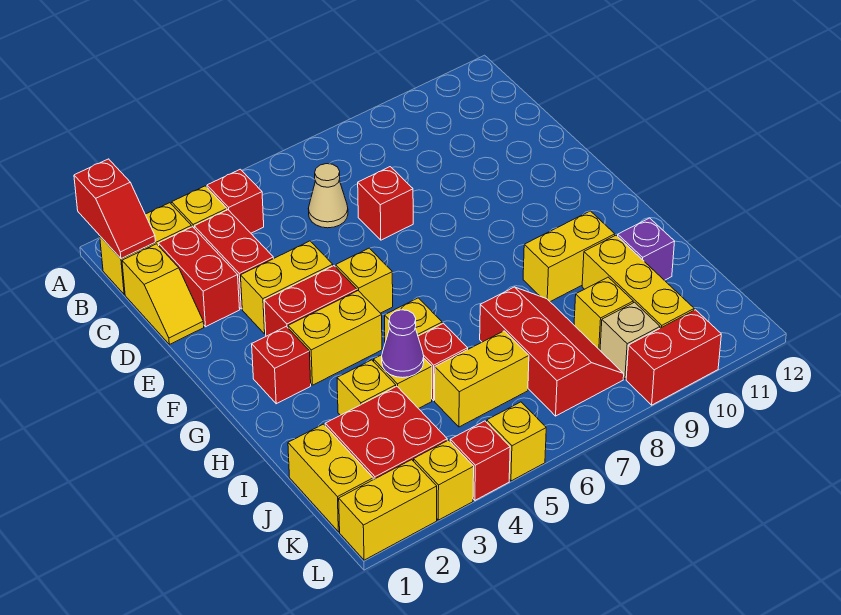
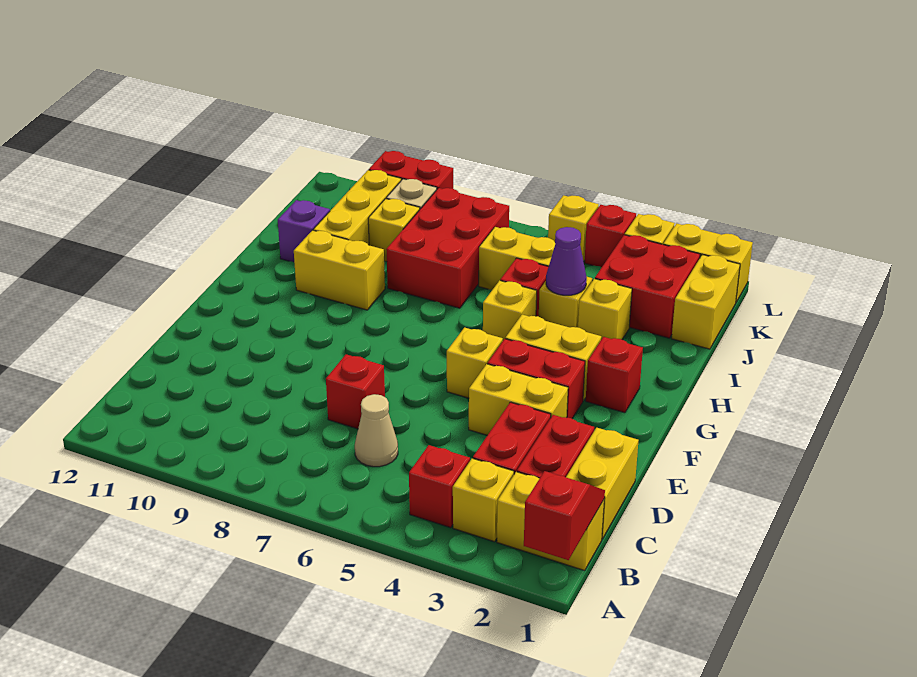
yellow 1x2 slope [122,244,204,344] -> yellow 1x2 brick [566,428,639,539]
red 2x3 slope [480,287,624,416] -> red 2x3 brick [386,188,509,308]

